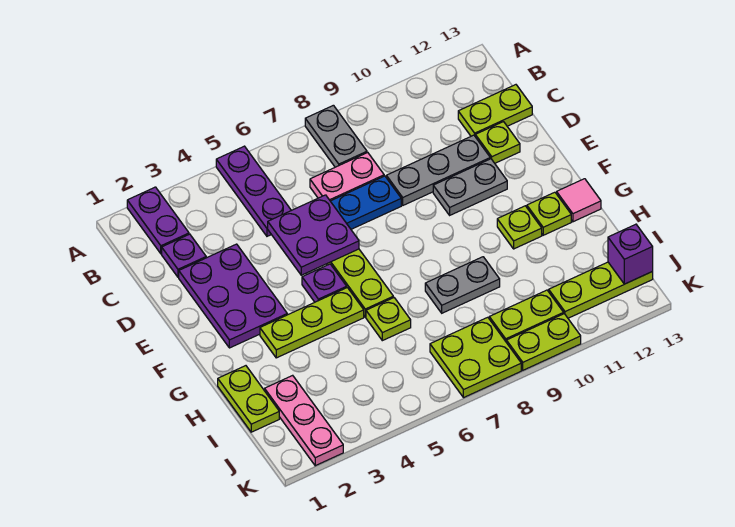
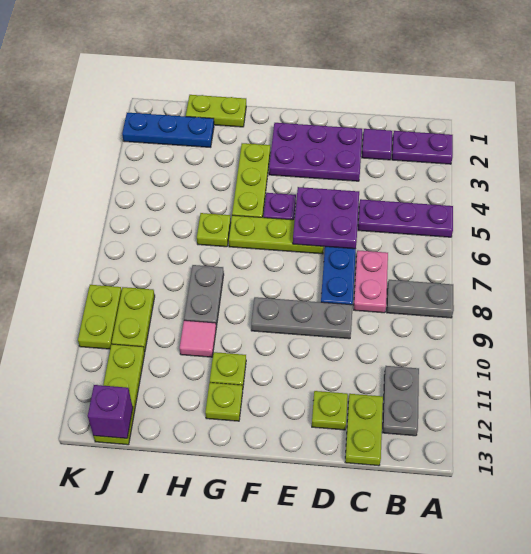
purple 1x1 plate [162,234,206,277] -> purple 1x1 tile [362,129,392,160]
grey 1x3 plate [386,135,490,205] -> grey 1x3 plate turned to [251,297,353,339]
grey 1x2 plate [433,159,507,215] -> grey 1x2 plate moved to [383,366,419,436]
pink 1x1 tile [557,179,601,222] -> pink 1x1 tile moved to [180,320,216,357]
pink 1x3 plate [265,375,343,466] -> blue 1x3 plate [122,113,214,147]
lime 2x2 plate [430,317,521,398] -> none

